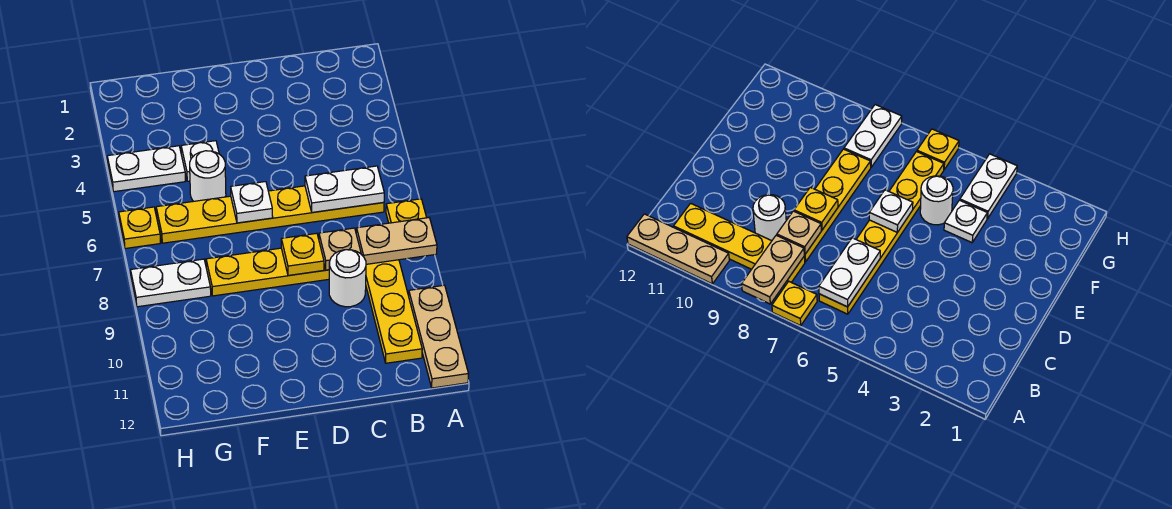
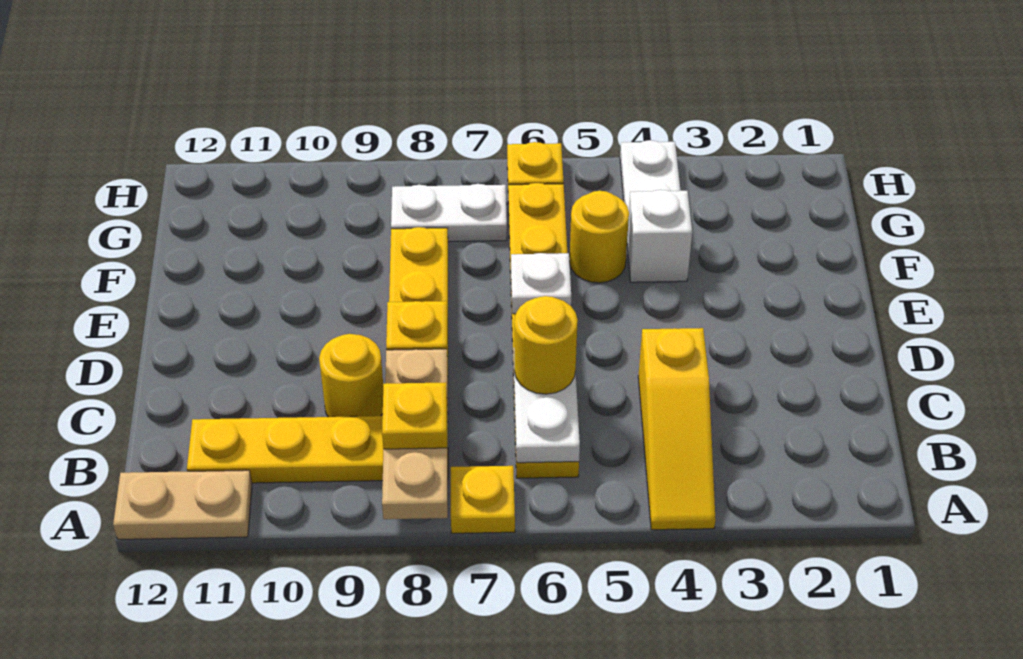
none -> yellow 1x3 slope [638,328,716,530]
tan 1x3 plate [409,285,468,388] -> tan 1x2 plate [113,470,252,539]
none -> yellow 1x1 plate [382,382,447,449]
none -> yellow 1x1 round brick [514,296,578,394]
white 1x1 round brick [329,250,366,307] -> yellow 1x1 round brick [319,334,383,417]
white 1x1 plate [181,141,219,181] -> white 1x1 brick [627,190,692,282]
white 1x1 round brick [190,151,226,201] -> yellow 1x1 round brick [569,191,629,283]
white 1x2 plate [131,259,211,307] -> white 1x2 plate turned to [391,184,507,242]

